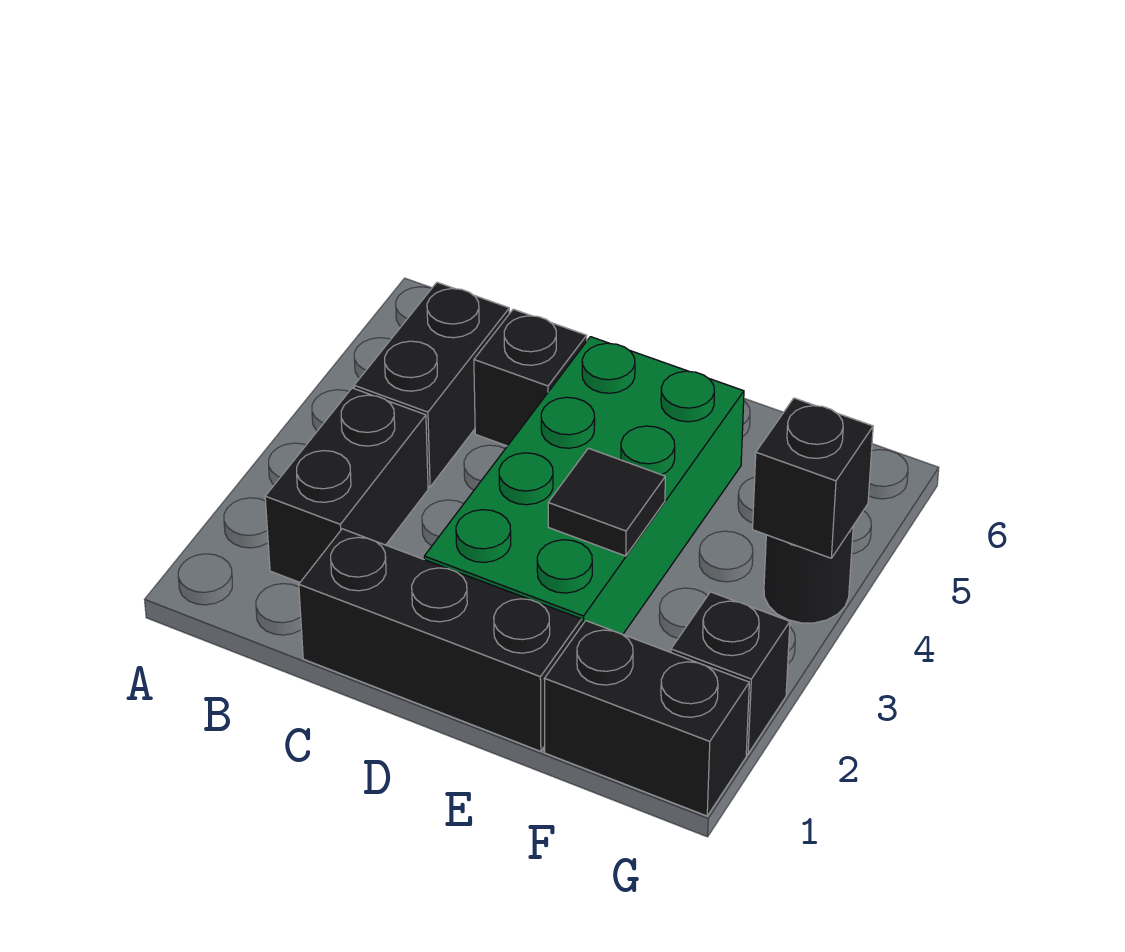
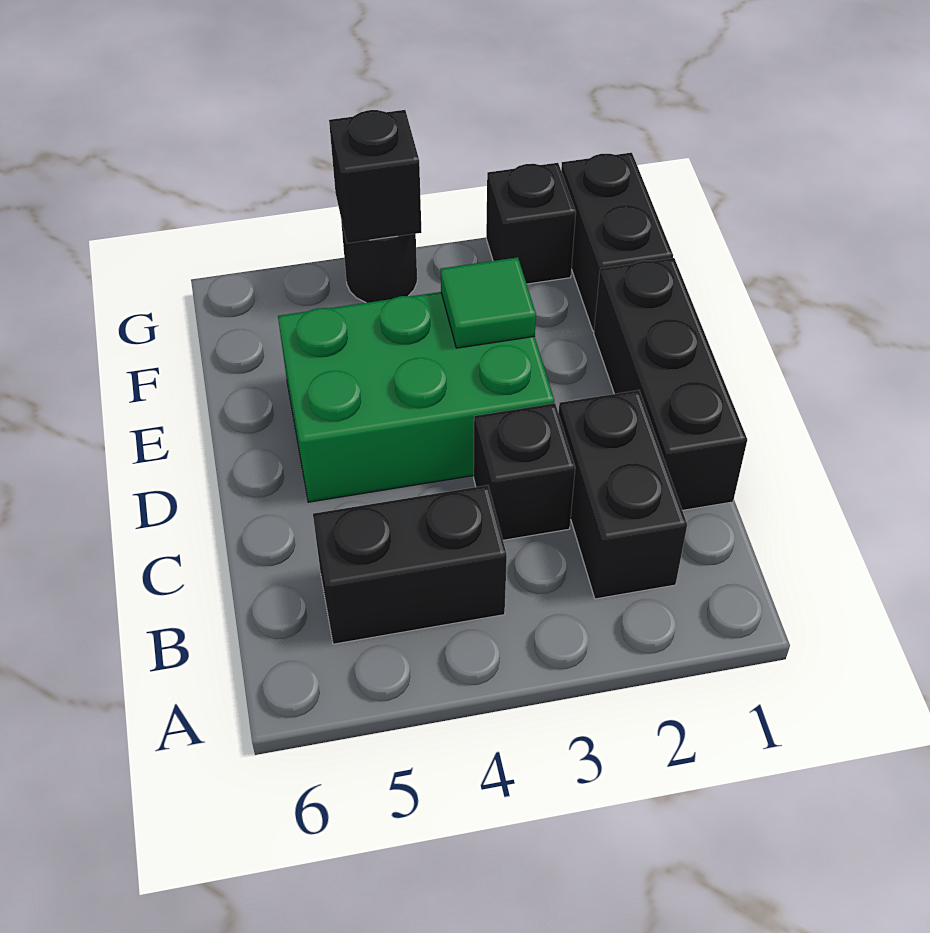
black 1x2 brick [265,388,428,582] -> black 1x2 brick turned to [559,390,687,599]
black 1x1 brick [474,309,587,446] -> black 1x1 brick moved to [474,403,575,540]
green 2x4 brick [424,337,744,634] -> green 2x3 brick [278,292,554,502]
black 1x1 tile [548,448,665,556] -> green 1x1 tile [441,257,536,348]

